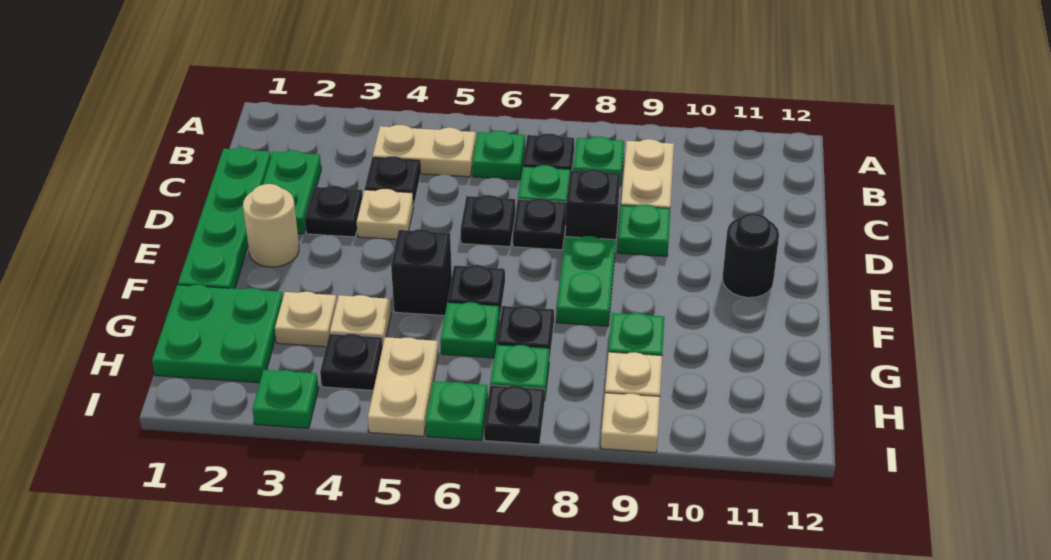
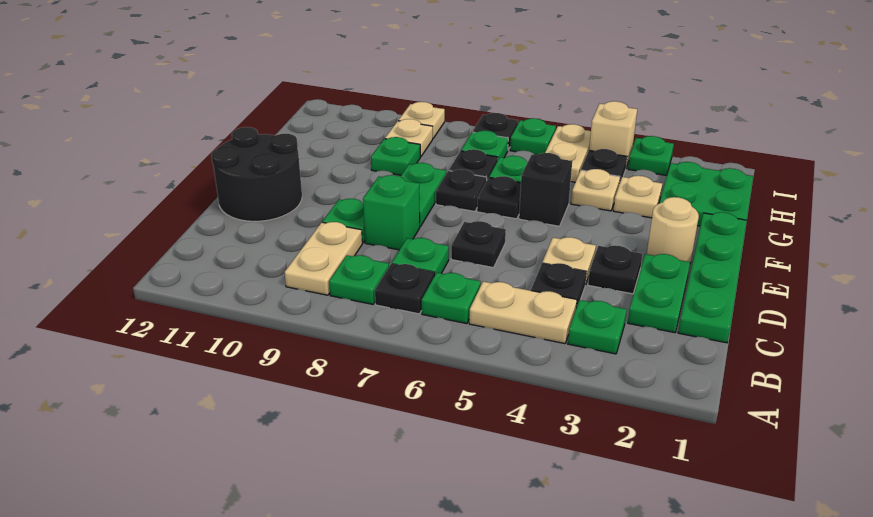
none -> green 1x1 plate [568,300,627,354]
black 1x1 plate [513,198,566,250] -> black 1x1 plate moved to [436,169,487,211]
black 1x1 brick [565,169,620,247] -> green 1x1 brick [363,175,420,250]
black 1x1 round brick [722,213,779,298] -> black 2x2 round brick [211,127,302,221]
none -> tan 1x1 brick [589,101,637,167]

